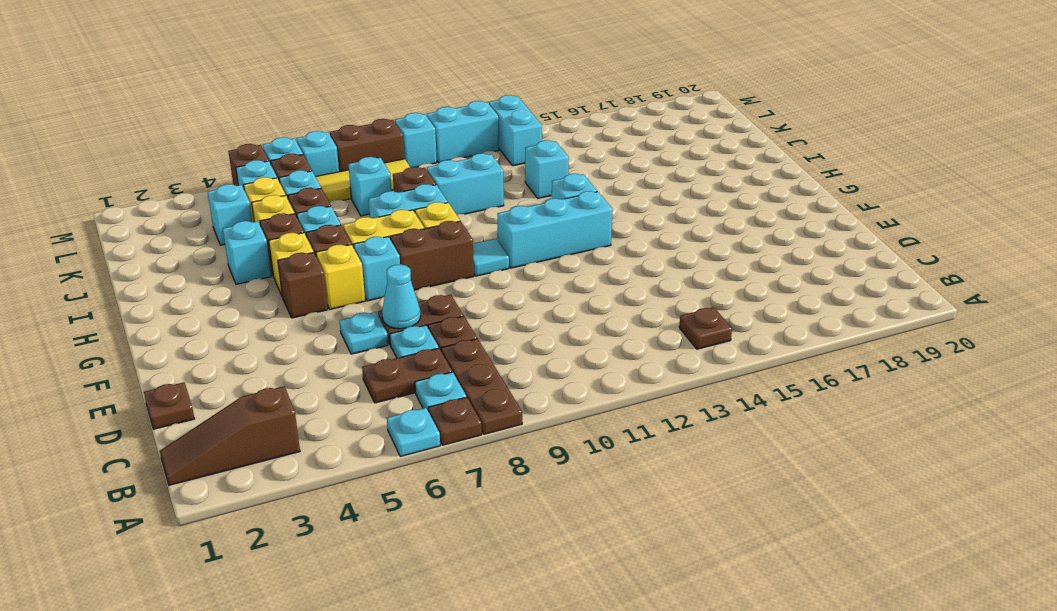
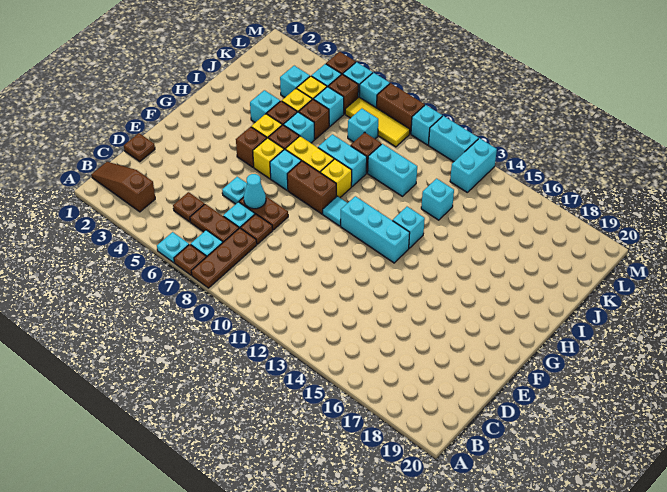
brown 1x1 plate [679,307,732,349] -> brown 1x1 plate moved to [173,192,205,222]

